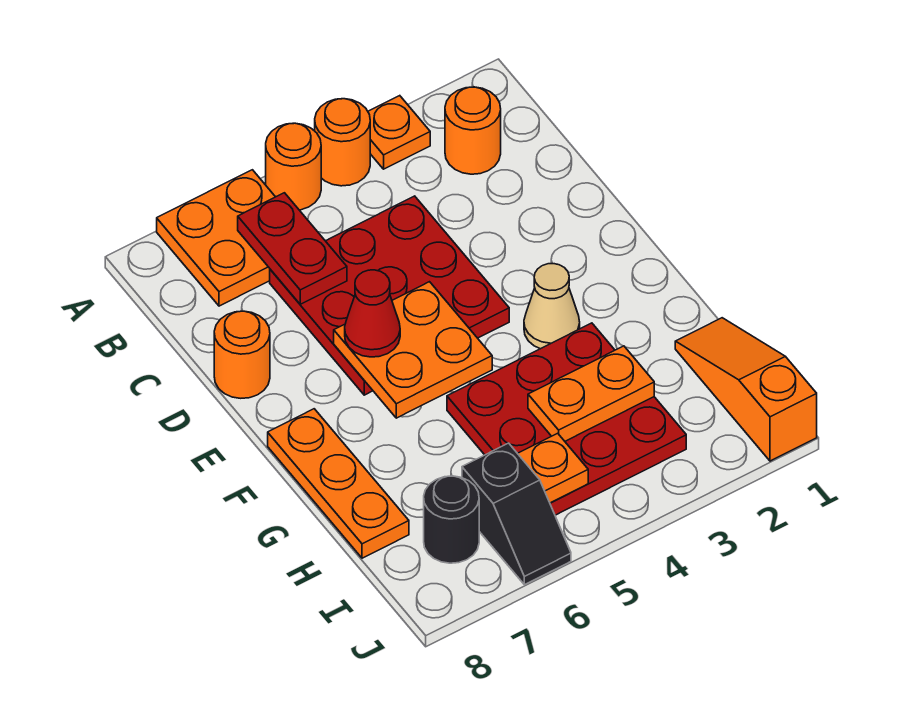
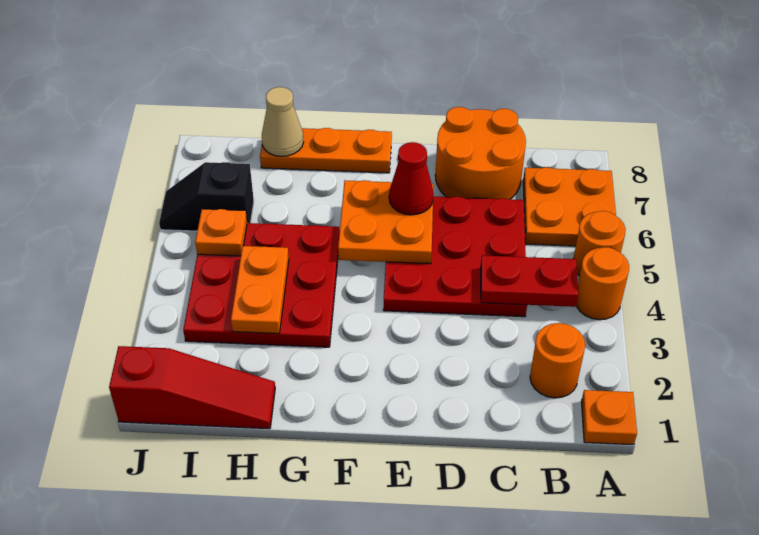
orange 1x1 plate [368,96,430,169] -> orange 1x1 plate moved to [581,390,637,445]
red 1x2 plate [238,193,347,304] -> red 1x2 plate moved to [481,255,579,307]
orange 1x1 round brick [214,311,270,398] -> orange 2x2 round brick [435,107,526,199]
tan 1x1 cone [524,264,580,349] -> tan 1x1 cone moved to [262,87,304,156]
orange 1x3 slope [675,318,817,461] -> red 1x3 slope [109,346,275,429]
black 1x1 round brick [424,476,479,563] -> none

